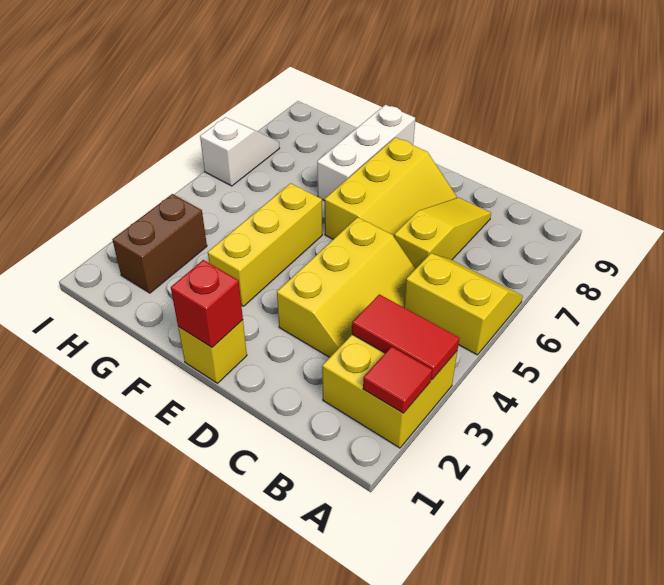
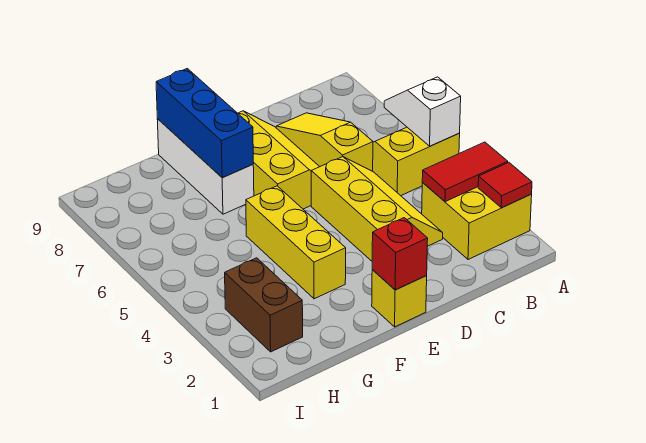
none -> blue 1x3 brick [156,69,253,178]
white 1x2 slope [200,117,279,186] -> white 1x2 slope moved to [384,77,461,146]

